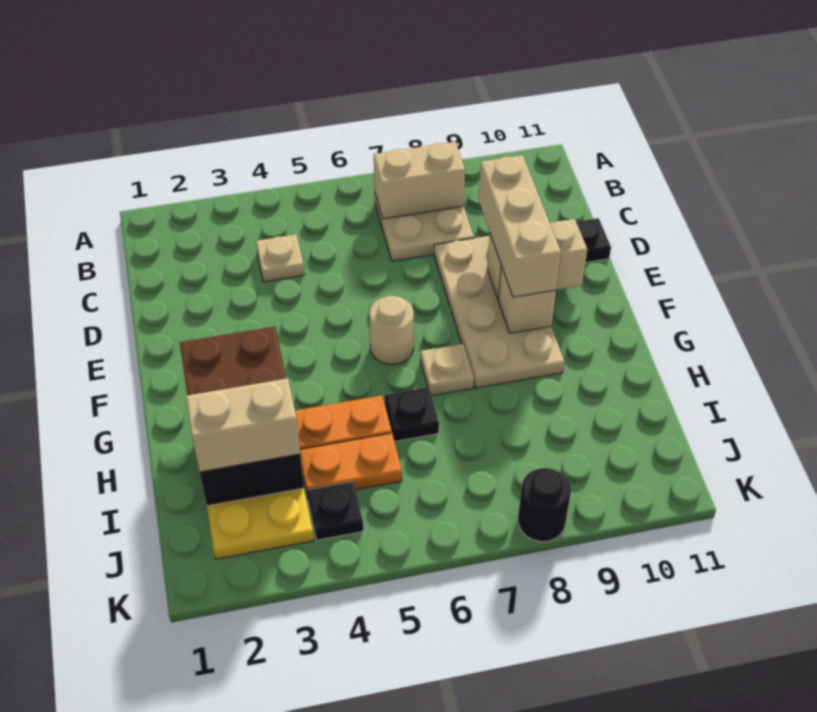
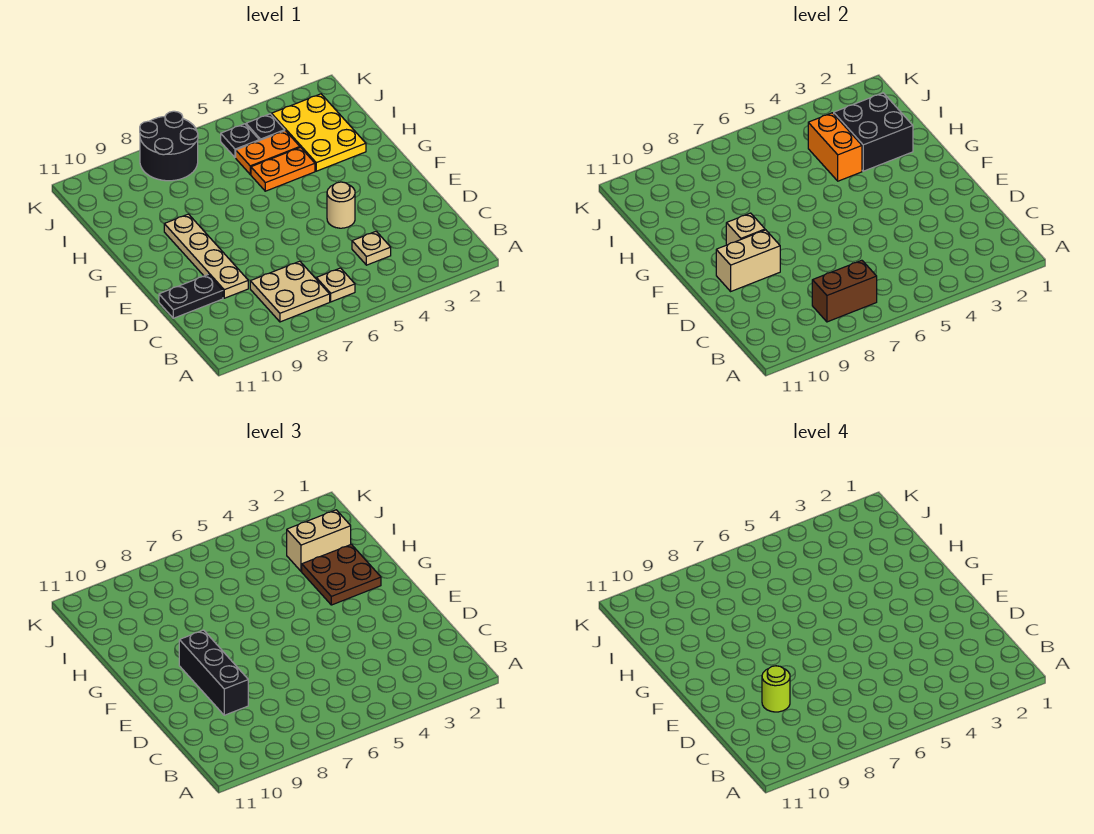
tan 1x2 brick [374,142,465,219] -> brown 1x2 brick [812,260,877,322]
tan 2x4 plate [434,236,564,388] -> tan 1x4 plate [164,214,248,298]
tan 1x3 brick [479,155,561,297] -> black 1x3 brick [179,630,248,715]
none -> lime 1x1 round brick [762,666,790,712]
tan 1x1 round brick [369,296,414,365] -> tan 1x1 round brick moved to [327,182,355,228]
tan 1x1 plate [420,344,474,396] -> tan 1x1 plate moved to [316,268,355,302]
none -> orange 1x2 brick [808,113,862,181]
black 1x1 plate [385,387,439,442] -> black 1x1 plate moved to [221,124,259,158]
black 1x1 round brick [518,468,571,542] -> black 2x2 round brick [140,111,198,181]

